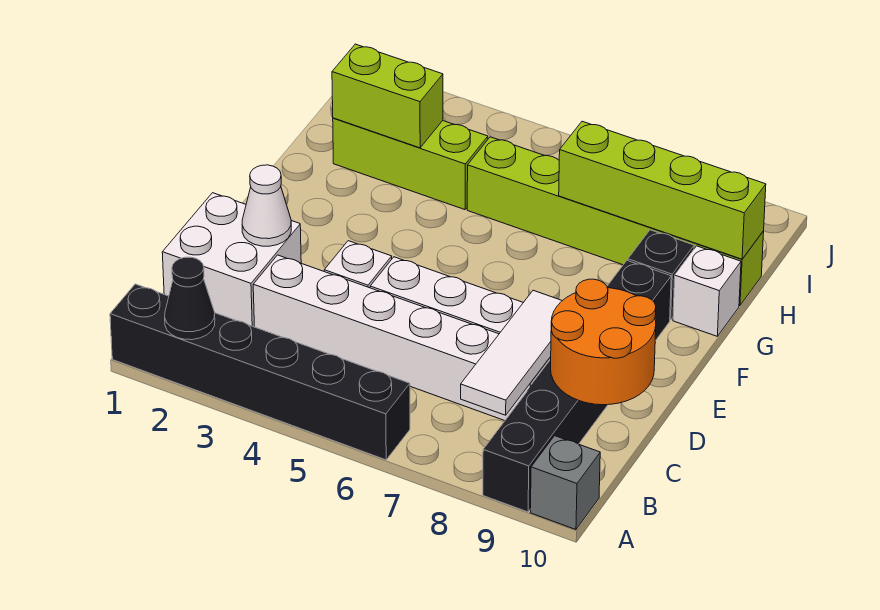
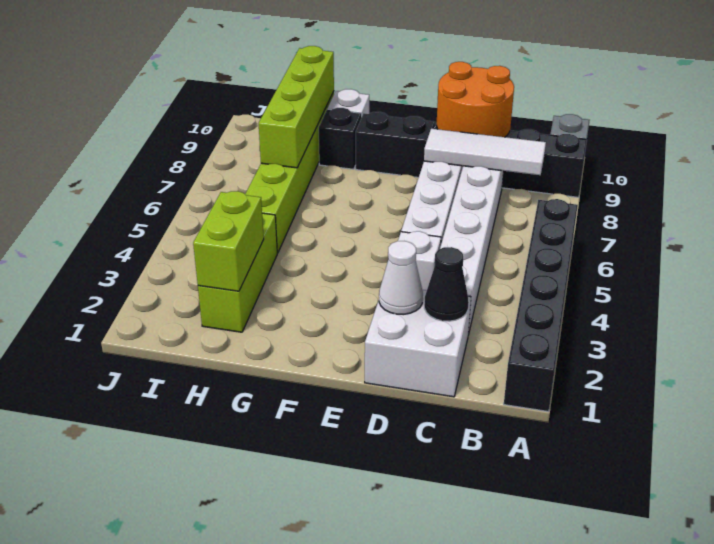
black 1x1 cone [165,257,215,340] -> black 1x1 cone moved to [424,247,469,321]

